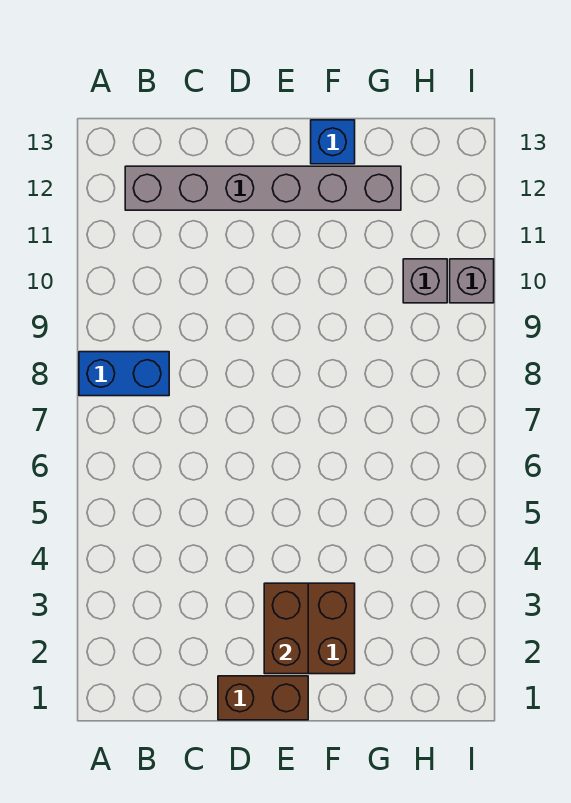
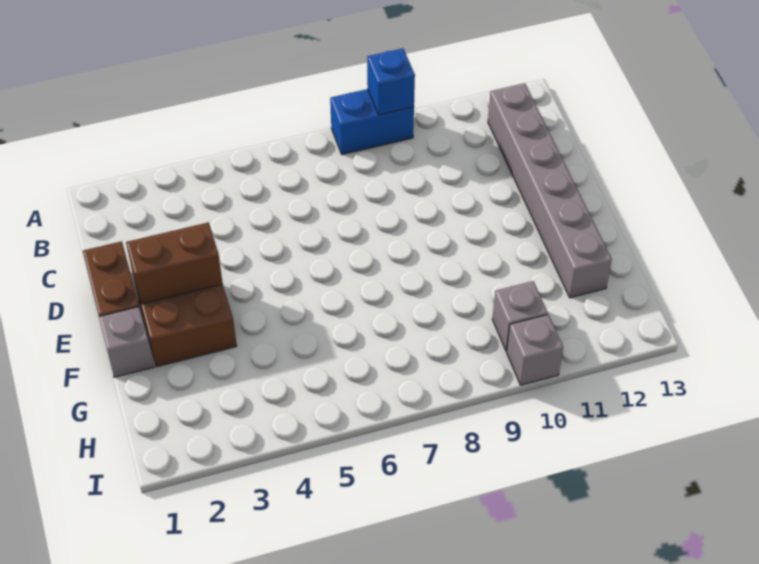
blue 1x2 brick [79,352,169,396] -> blue 1x2 brick turned to [330,89,414,155]
none -> grey 1x1 brick [99,307,154,377]
blue 1x1 brick [311,120,355,164] -> blue 1x1 brick moved to [367,48,415,115]

